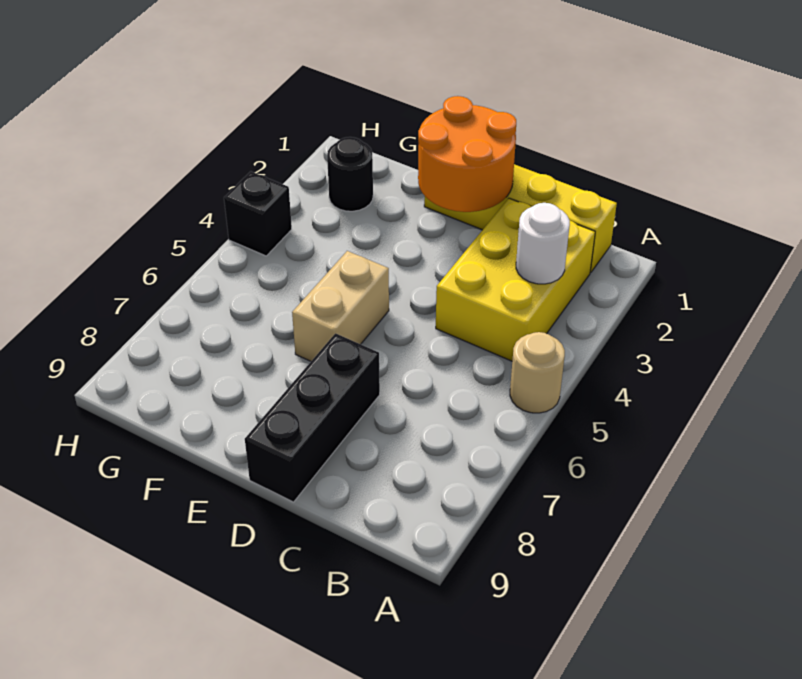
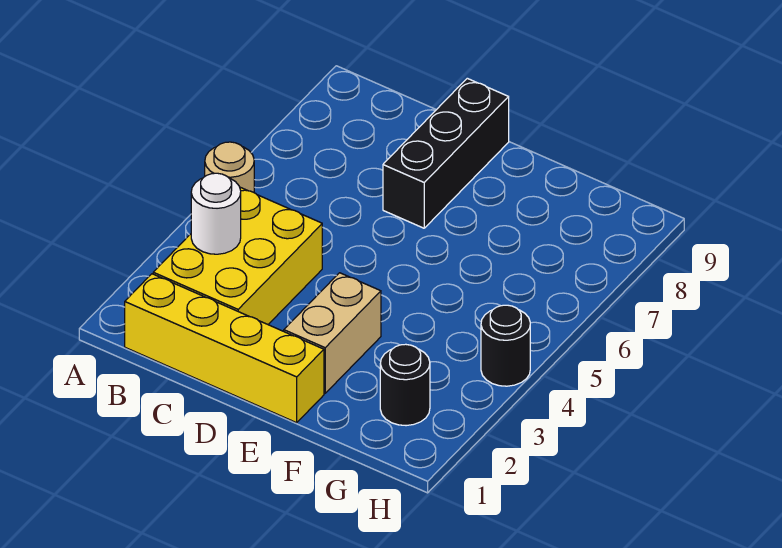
orange 2x2 round brick [418,96,516,212] -> none
tan 1x2 brick [292,251,389,361] -> tan 1x2 brick moved to [284,273,381,393]
black 1x1 brick [224,171,292,256] -> black 1x1 round brick [481,305,530,386]

